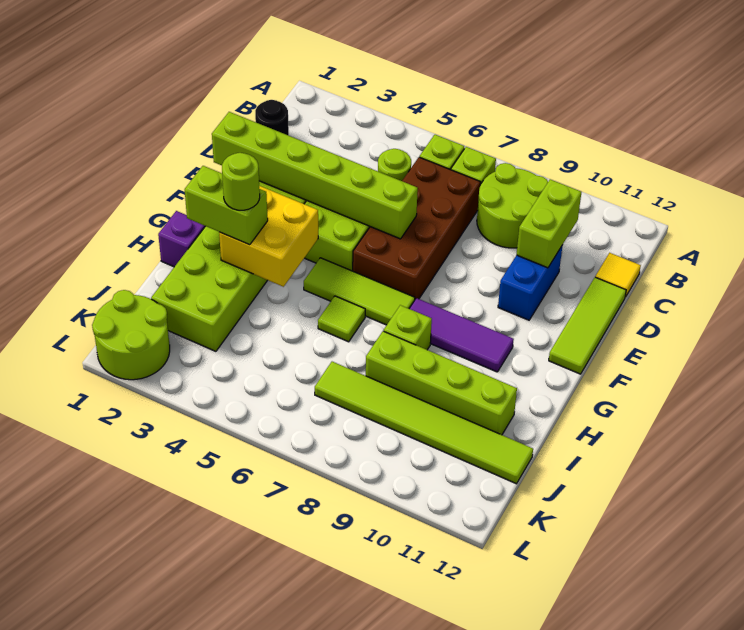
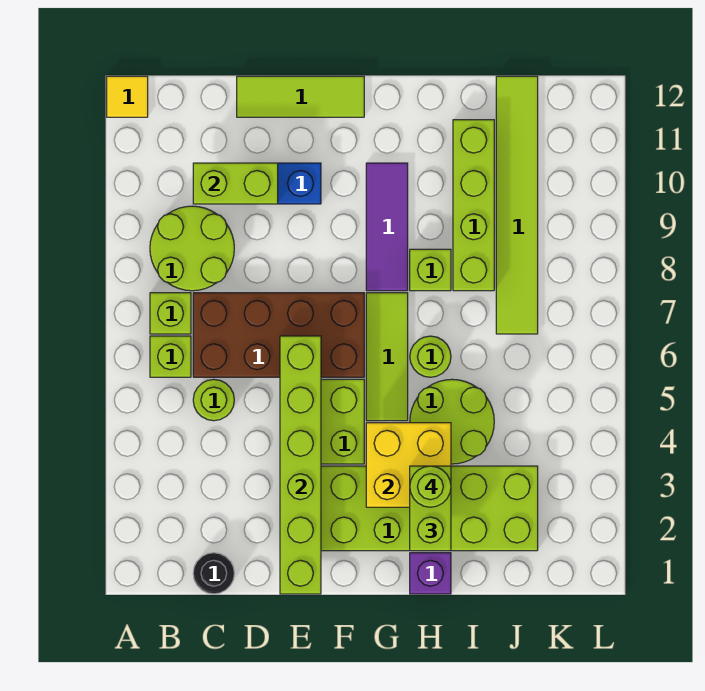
yellow 1x1 tile [595,253,641,297] -> yellow 1x1 tile moved to [107,76,148,117]
lime 1x1 tile [318,296,365,342] -> lime 1x1 round brick [410,336,451,377]
lime 2x2 round brick [92,290,170,380] -> lime 2x2 round brick moved to [410,379,494,464]

